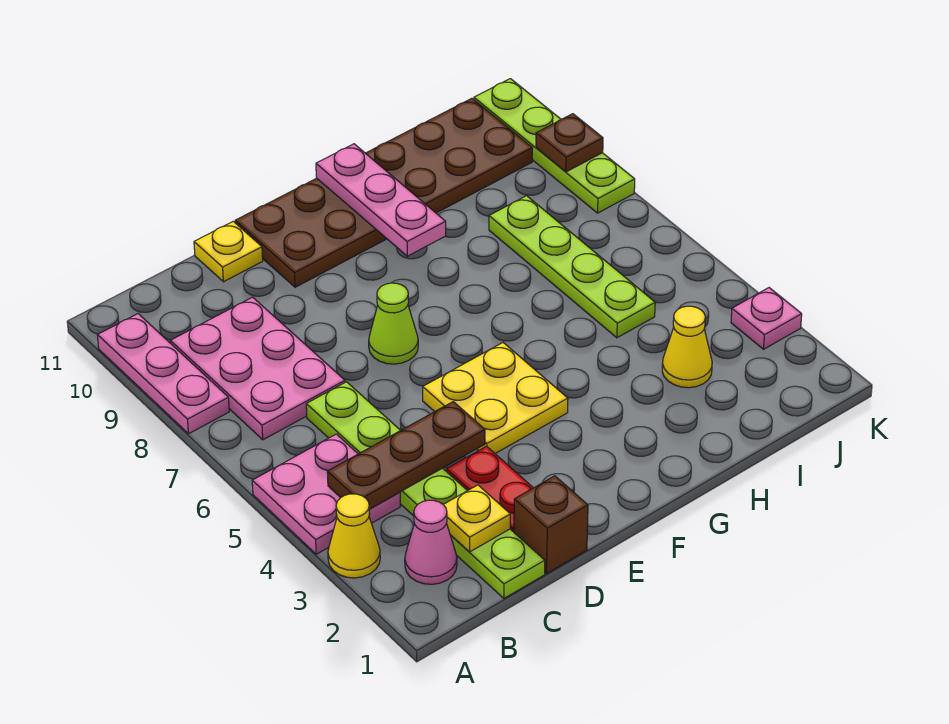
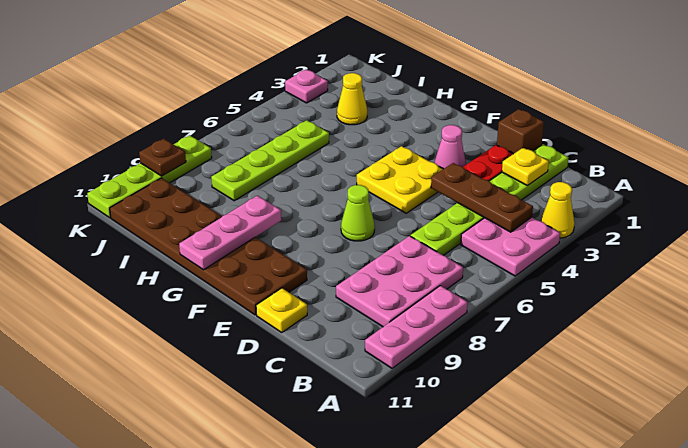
pink 1x1 cone [405,500,457,584] -> pink 1x1 cone moved to [434,125,466,169]

